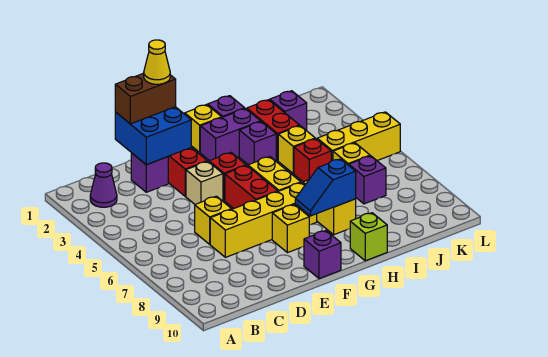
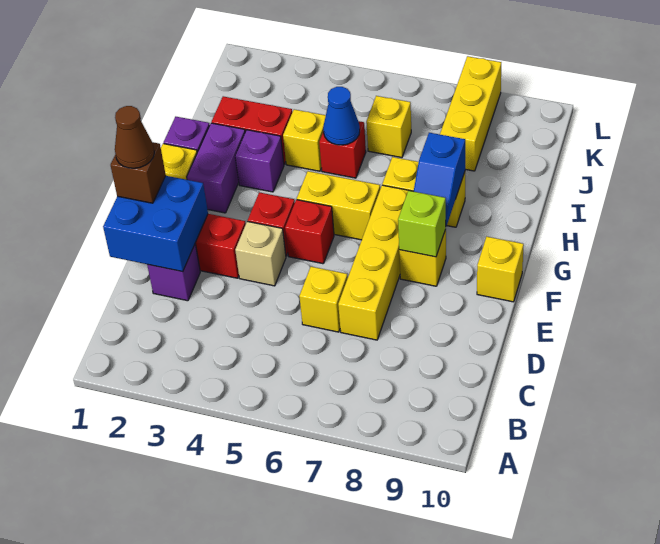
purple 1x1 cone [90,163,117,207] -> none
brown 1x2 brick [115,73,176,124] -> brown 1x1 brick [111,142,166,203]
yellow 1x1 cone [144,40,170,84] -> brown 1x1 cone [115,106,154,168]
red 1x2 brick [225,166,278,208] -> red 1x1 brick [285,200,334,264]
purple 1x1 brick [304,231,341,279] -> yellow 1x1 brick [477,237,524,302]
lime 1x1 brick [350,213,387,261] -> lime 1x1 brick moved to [398,191,446,257]
none -> blue 1x1 cone [323,87,360,145]
purple 1x1 brick [270,91,307,131] -> none
yellow 1x3 brick [317,112,400,161] -> yellow 1x3 brick moved to [440,56,501,171]
purple 1x1 brick [349,156,386,204] -> none

